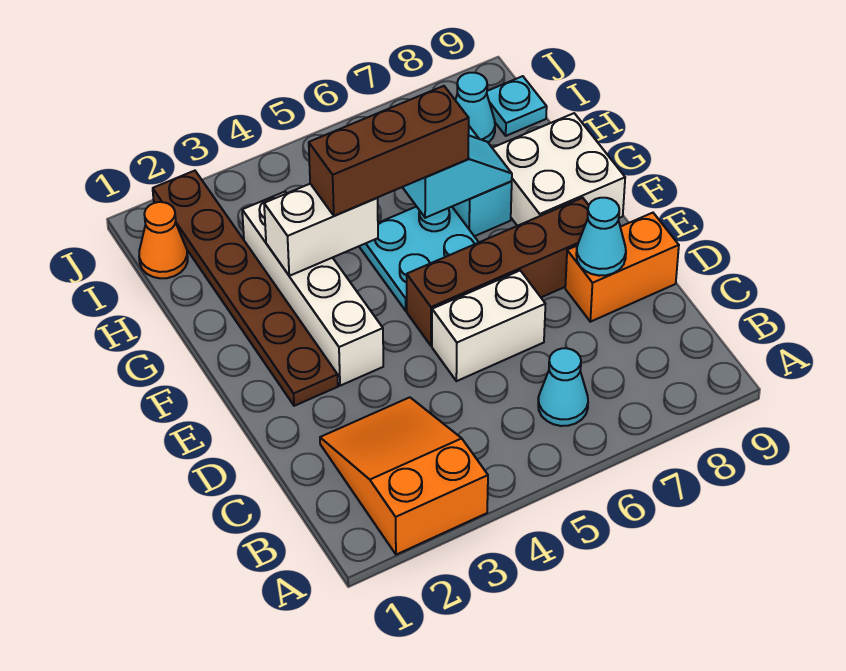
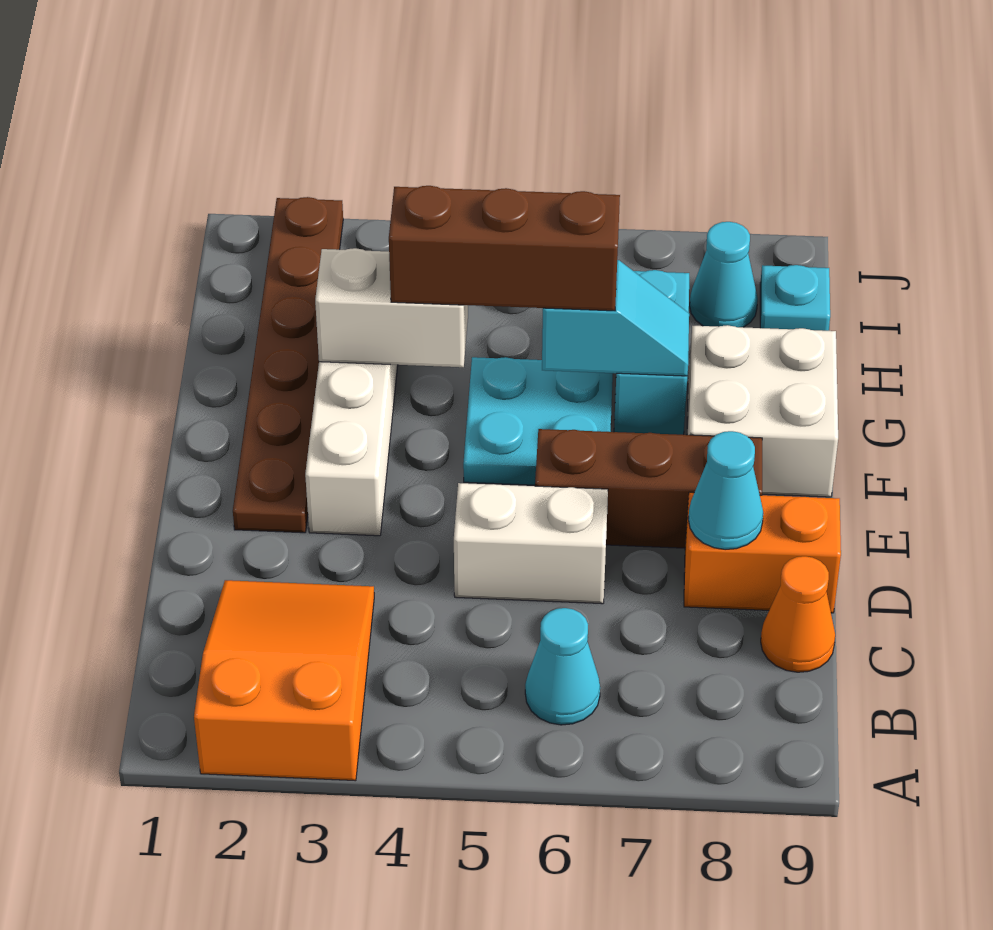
brown 1x4 brick [407,198,589,346] -> brown 1x3 brick [535,429,762,548]
orange 1x1 cone [139,202,188,278] -> orange 1x1 cone moved to [761,556,835,672]

